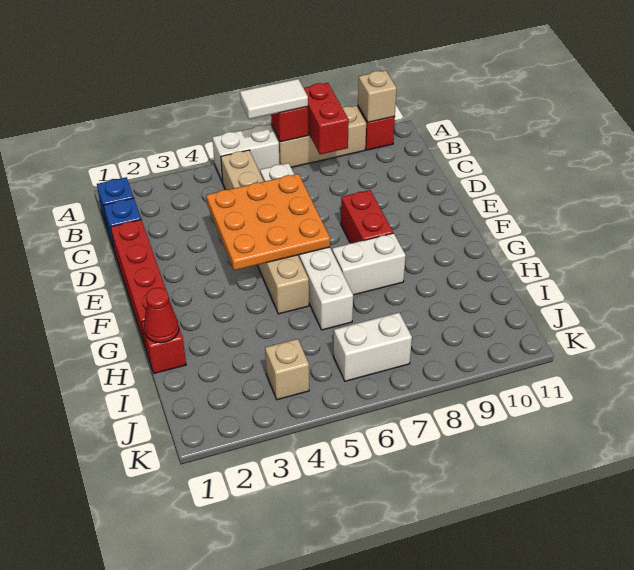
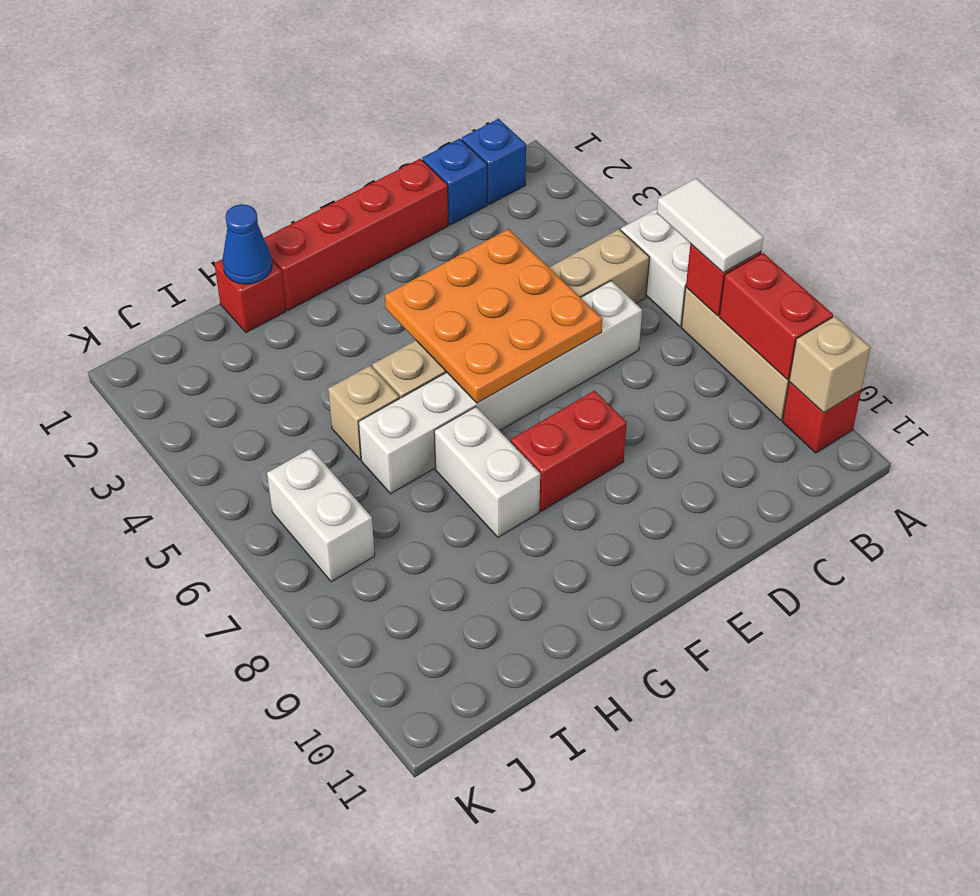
red 1x2 brick [304,83,349,154] -> red 1x2 brick turned to [719,253,833,379]
red 1x1 cone [144,288,179,343] -> blue 1x1 cone [222,204,272,284]
tan 1x1 brick [265,339,309,400] -> tan 1x1 brick moved to [328,366,399,460]

